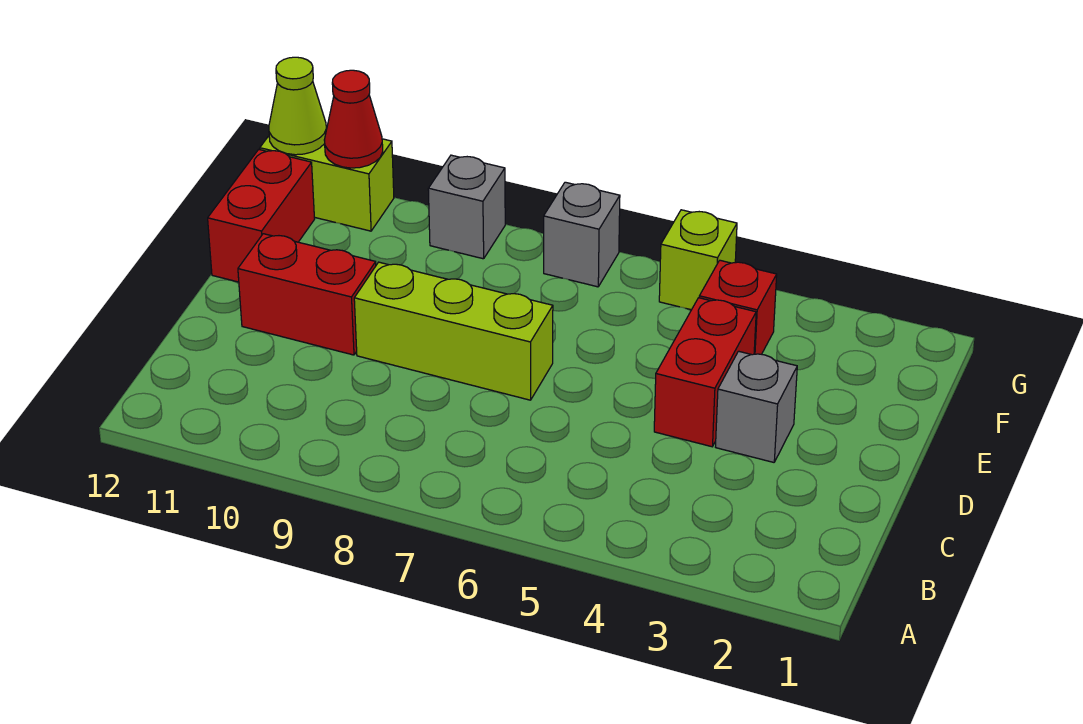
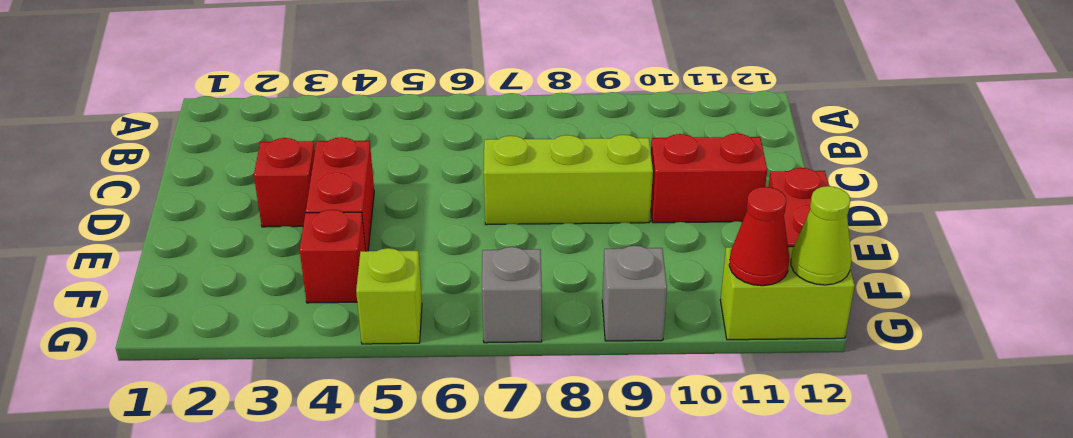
grey 1x1 brick [716,351,797,462] -> red 1x1 brick [254,138,315,227]

